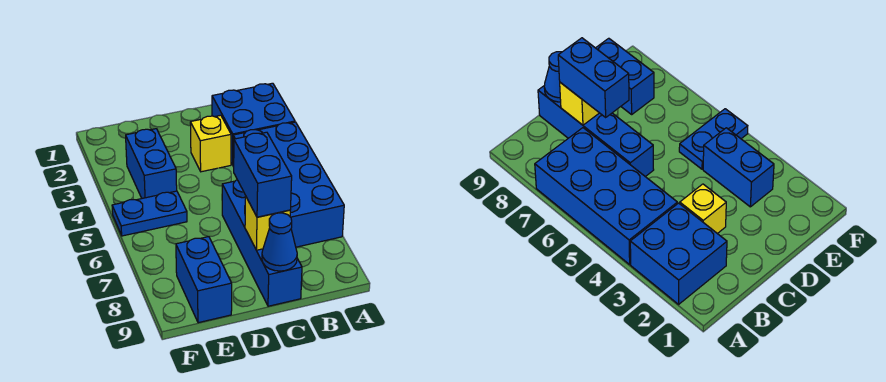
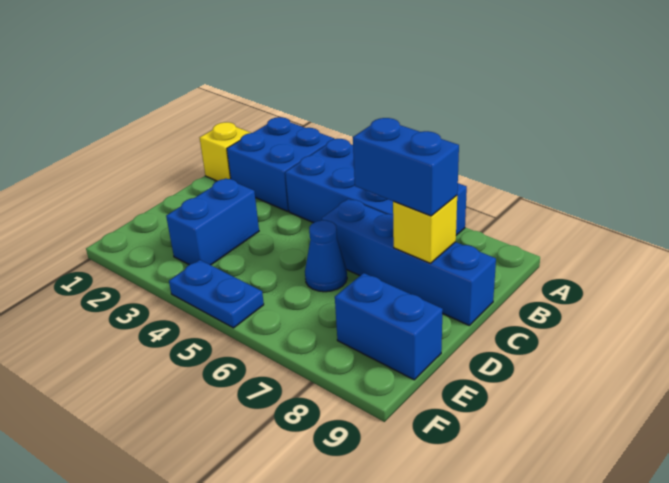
yellow 1x1 brick [190,115,231,172] -> yellow 1x1 brick moved to [200,122,251,181]
blue 1x1 cone [262,213,297,271] -> blue 1x1 cone moved to [305,220,347,292]
blue 1x2 brick [126,129,177,198] -> blue 1x2 brick turned to [166,178,259,265]
blue 1x2 plate [112,191,187,236] -> blue 1x2 plate turned to [169,260,264,328]

